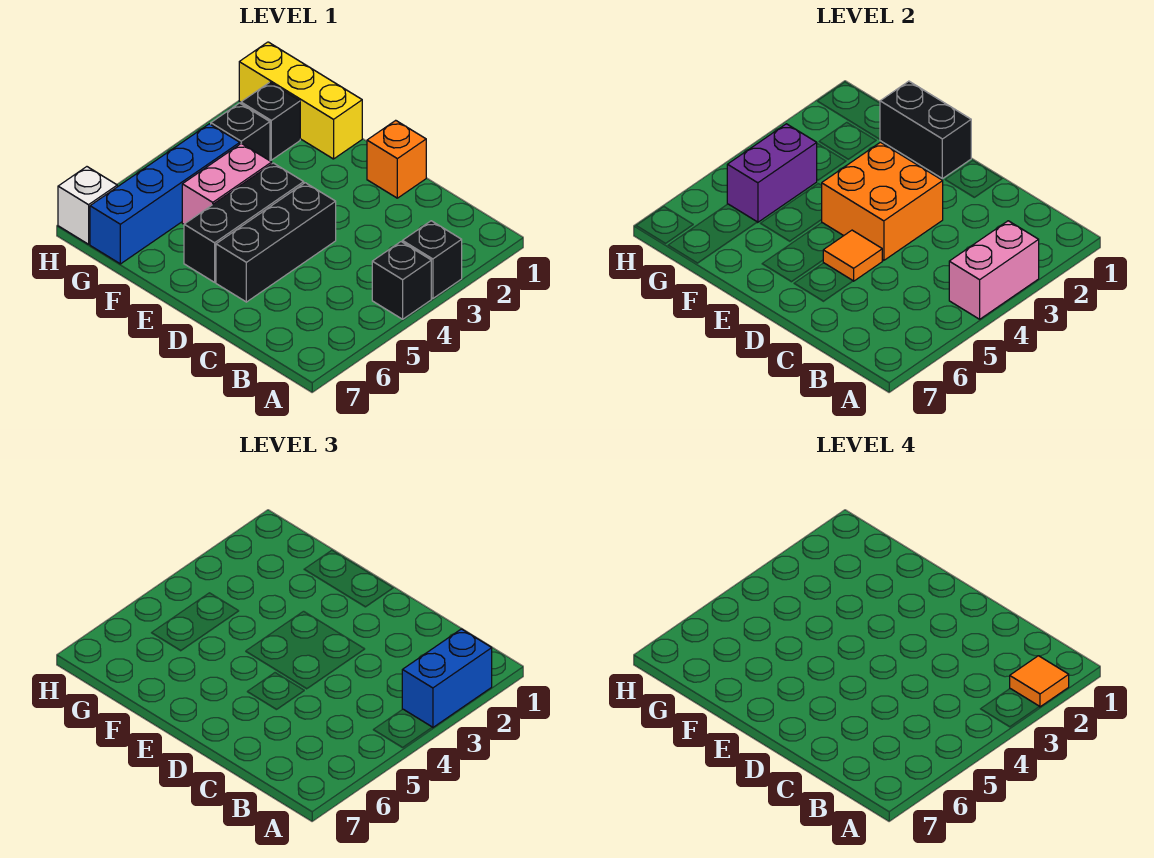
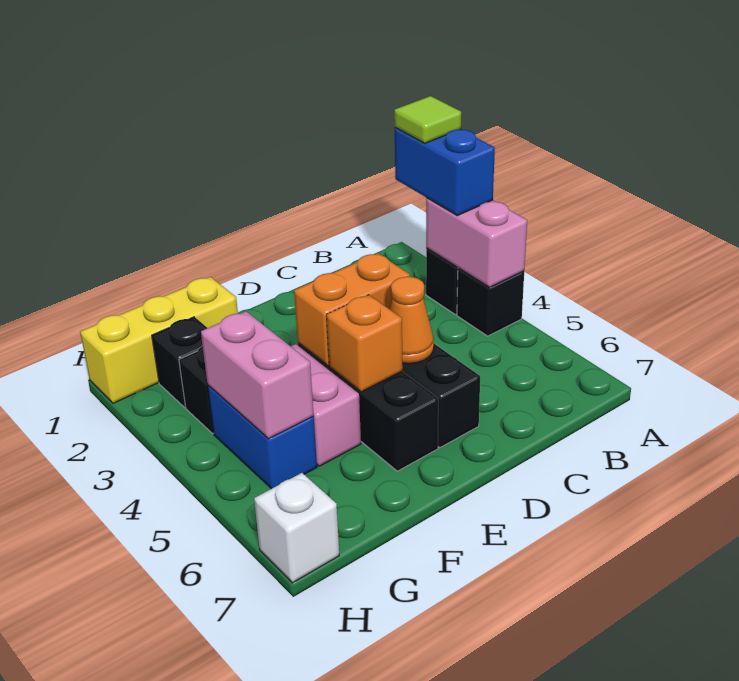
orange 1x1 tile [1010,656,1069,707] -> lime 1x1 tile [394,96,461,143]
orange 1x1 brick [367,120,426,198] -> orange 1x1 brick moved to [327,295,403,392]
orange 2x2 brick [821,142,943,260] -> orange 1x2 brick [294,253,410,366]
orange 1x1 tile [823,230,882,281] -> orange 1x1 cone [390,277,434,364]
black 1x2 brick [880,81,971,179] -> none
blue 1x4 brick [90,124,240,264] -> blue 1x2 brick [208,385,317,489]
purple 1x2 brick [727,124,817,222] -> pink 1x2 brick [201,311,314,439]

